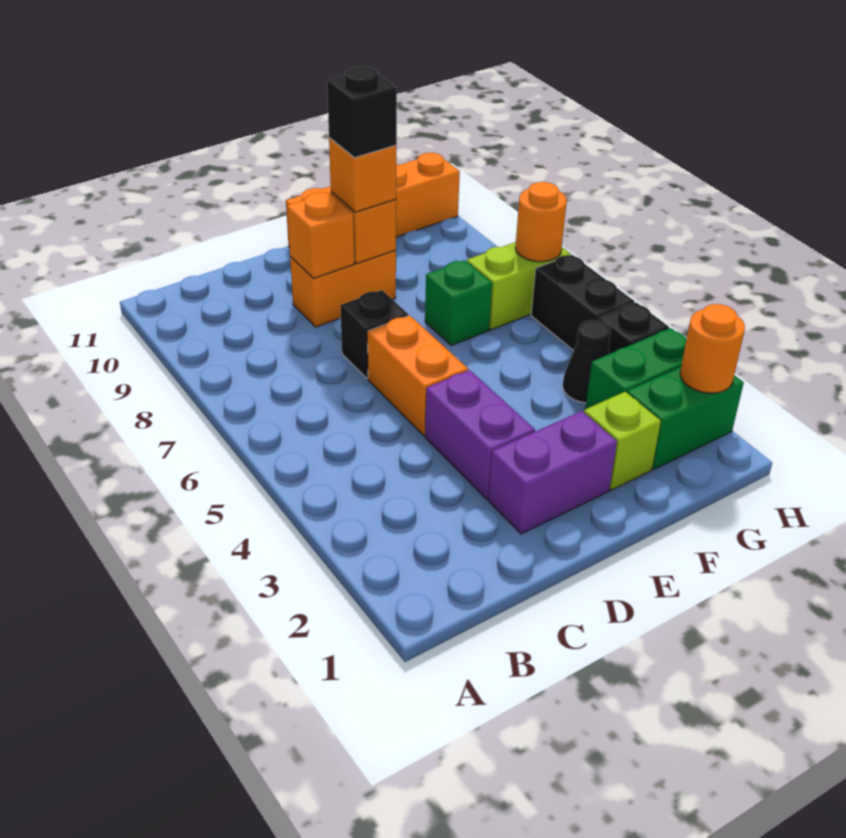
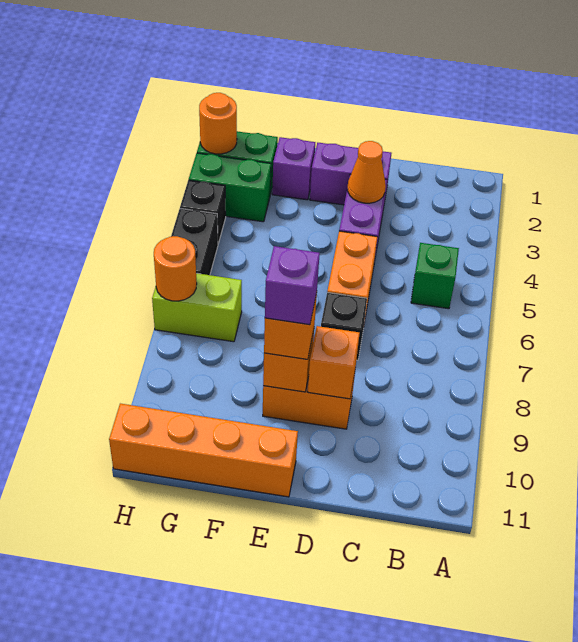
none -> orange 1x1 cone [348,141,386,203]
black 1x1 brick [327,66,397,158] -> purple 1x1 brick [265,246,320,325]
lime 1x1 brick [584,392,661,490] -> purple 1x1 brick [272,137,315,200]
green 1x1 brick [425,260,492,345] -> green 1x1 brick moved to [411,243,459,309]
black 1x1 cone [563,320,611,403] -> none

